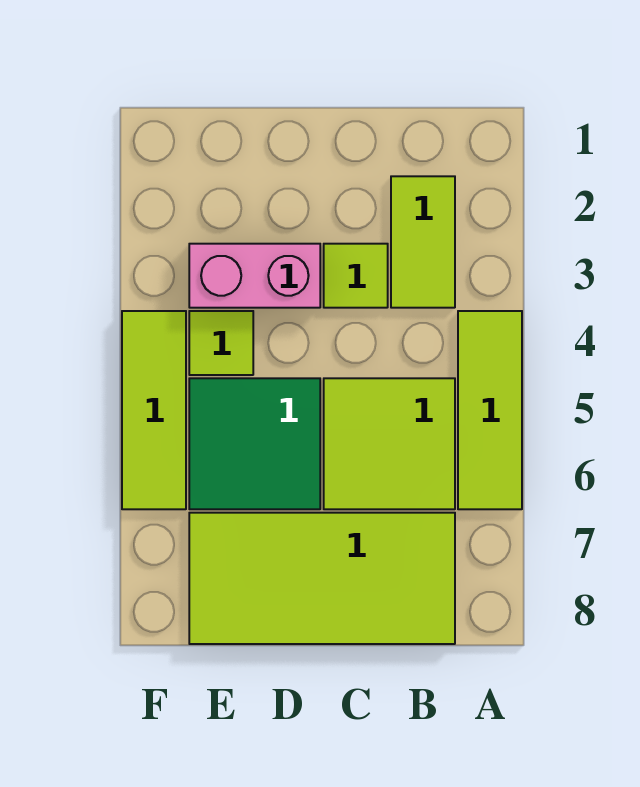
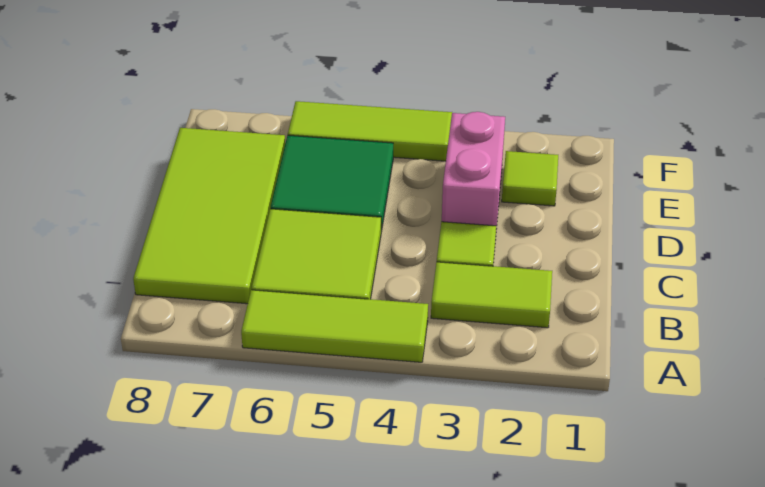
lime 1x1 tile [189,311,253,375] -> lime 1x1 tile moved to [502,151,558,206]

